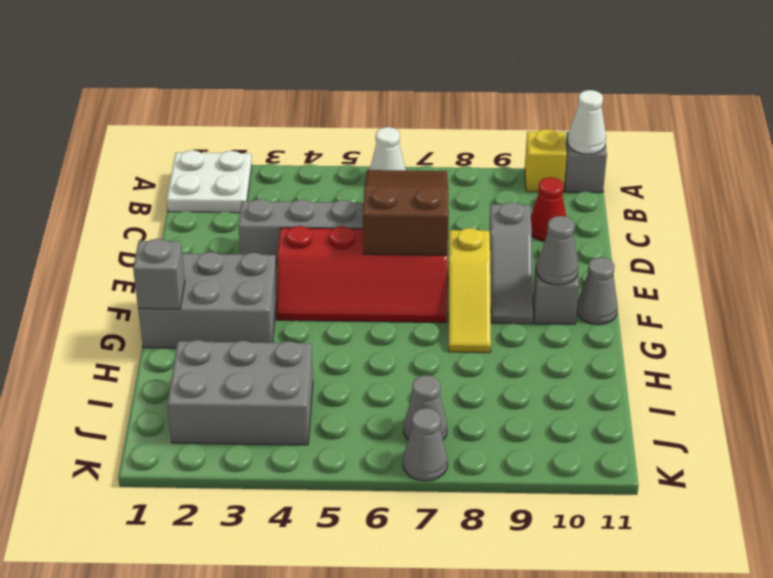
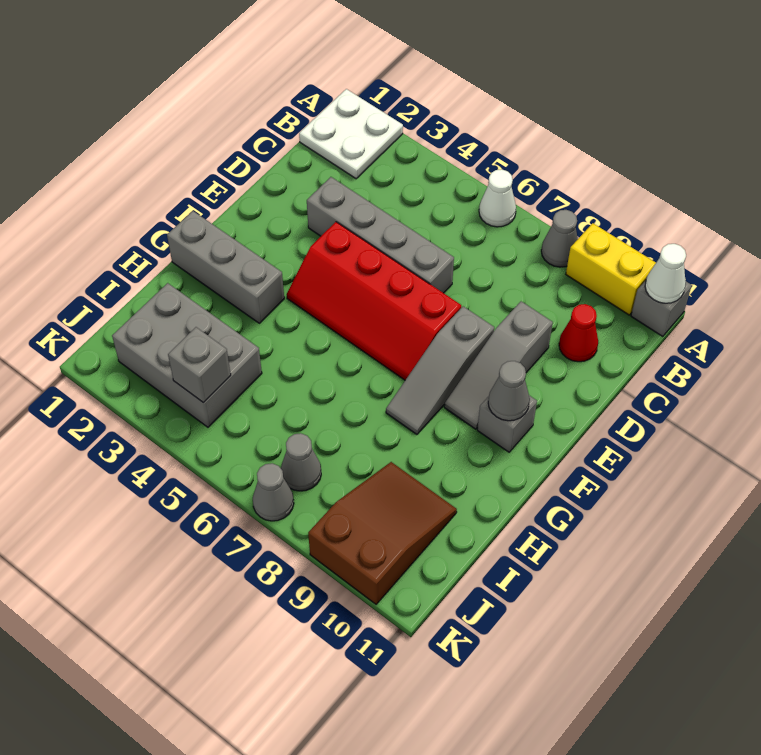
yellow 1x1 brick [525,129,567,192] -> yellow 1x2 brick [566,223,656,315]
brown 2x3 slope [363,170,449,255] -> brown 2x3 slope moved to [308,462,457,604]
yellow 1x3 slope [448,228,491,353] -> grey 1x3 slope [386,306,494,434]
grey 2x3 brick [138,252,277,348] -> grey 1x3 brick [167,211,284,323]
grey 1x1 cone [577,257,618,325] -> grey 1x1 cone moved to [541,210,578,267]
grey 1x1 brick [133,239,185,309] -> grey 1x1 brick moved to [168,327,231,402]

